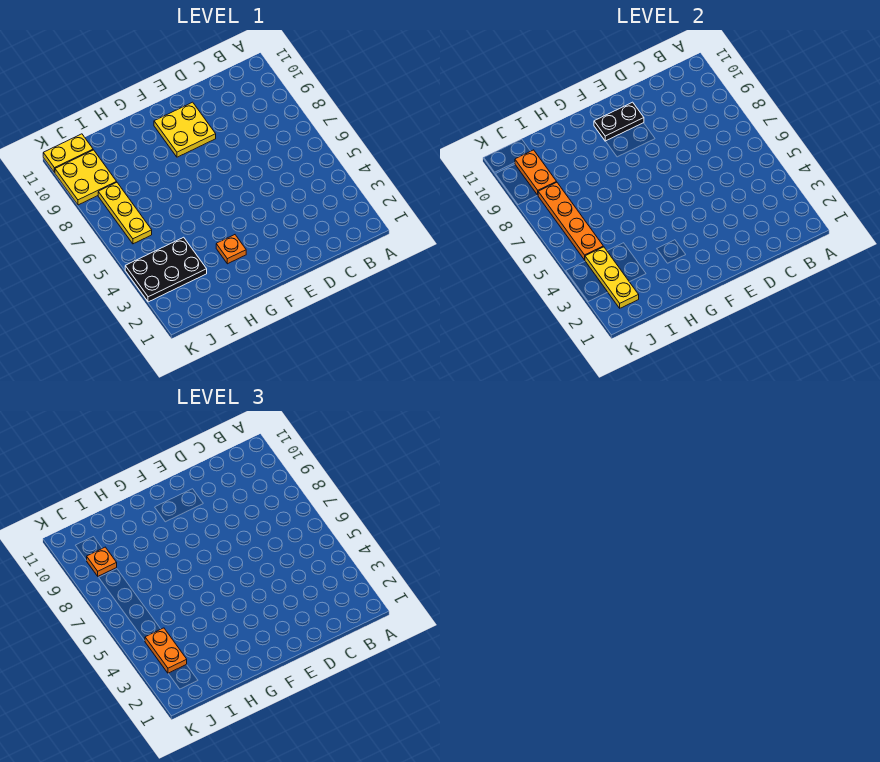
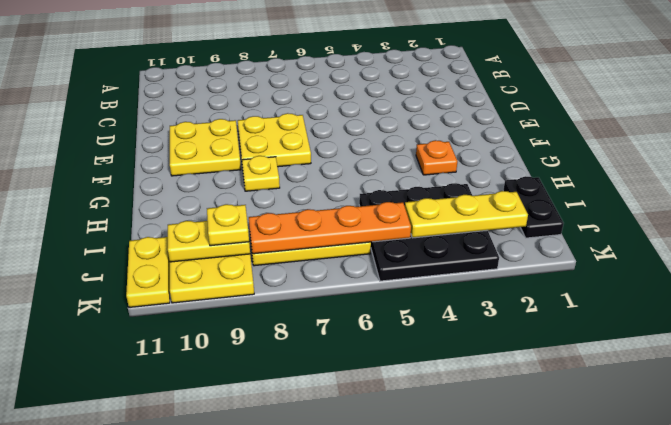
none -> yellow 2x2 plate [238,113,311,167]
black 1x2 plate [594,102,644,141] -> black 1x2 plate moved to [503,176,564,238]
none -> yellow 1x1 plate [242,156,280,191]
black 2x3 plate [125,237,207,302] -> black 3x3 plate [359,183,499,281]
orange 1x2 plate [145,628,187,673] -> none
orange 1x2 plate [515,150,557,195] -> yellow 1x2 plate [168,221,250,262]
orange 1x1 plate [87,547,117,576] -> yellow 1x1 plate [207,204,249,246]

